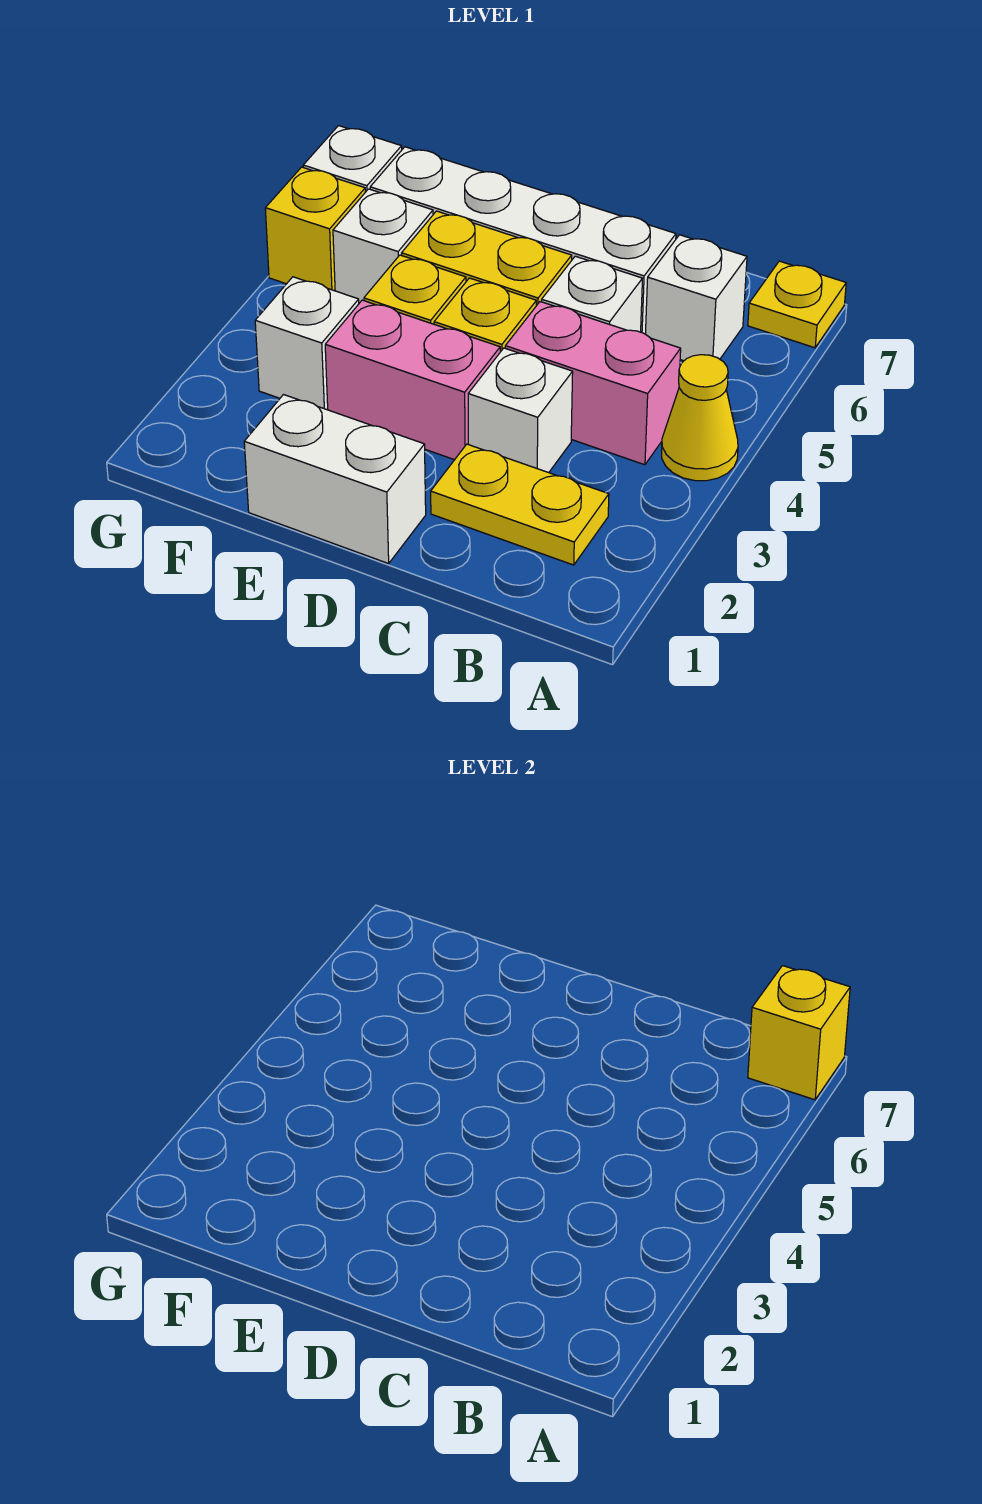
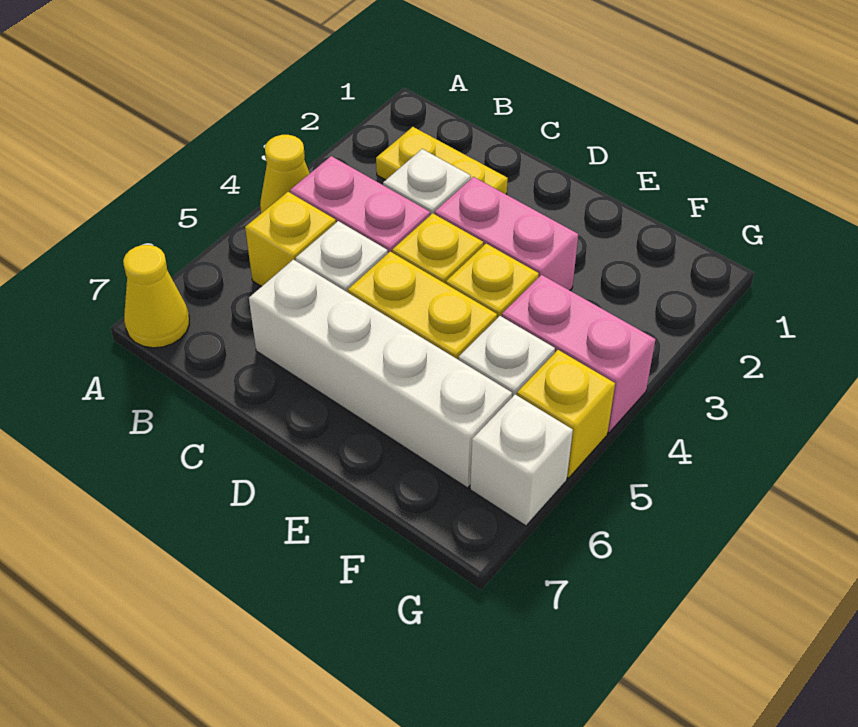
yellow 1x1 plate [748,261,846,348] -> yellow 1x1 cone [123,245,189,348]
yellow 1x1 brick [748,966,850,1100] -> yellow 1x1 brick moved to [245,192,336,287]
white 1x1 brick [645,235,747,361] -> none
white 1x2 brick [244,395,426,564] -> none
white 1x1 brick [255,277,359,410] -> none
none -> pink 1x2 brick [502,275,656,433]

